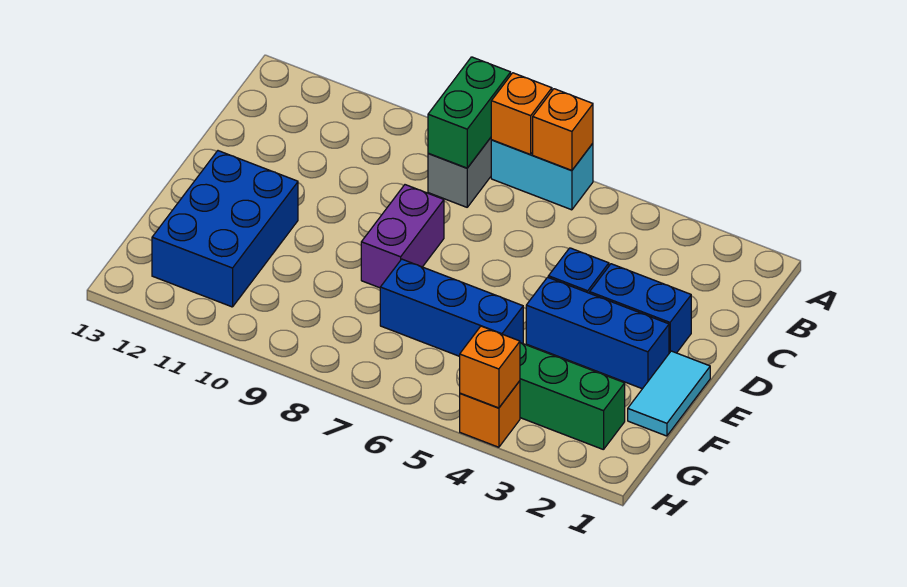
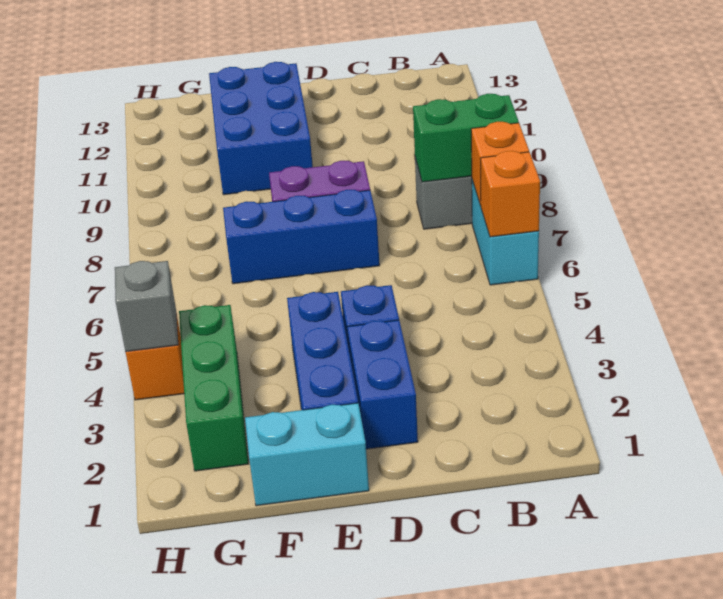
cyan 1x2 tile [628,351,710,436] -> cyan 1x2 brick [245,403,369,506]
blue 2x3 brick [152,151,298,307] -> blue 2x3 brick turned to [209,62,313,195]
blue 1x3 brick [380,259,523,356] -> blue 1x3 brick turned to [223,190,380,284]
orange 1x1 brick [460,326,520,408] -> grey 1x1 brick [115,261,178,352]

